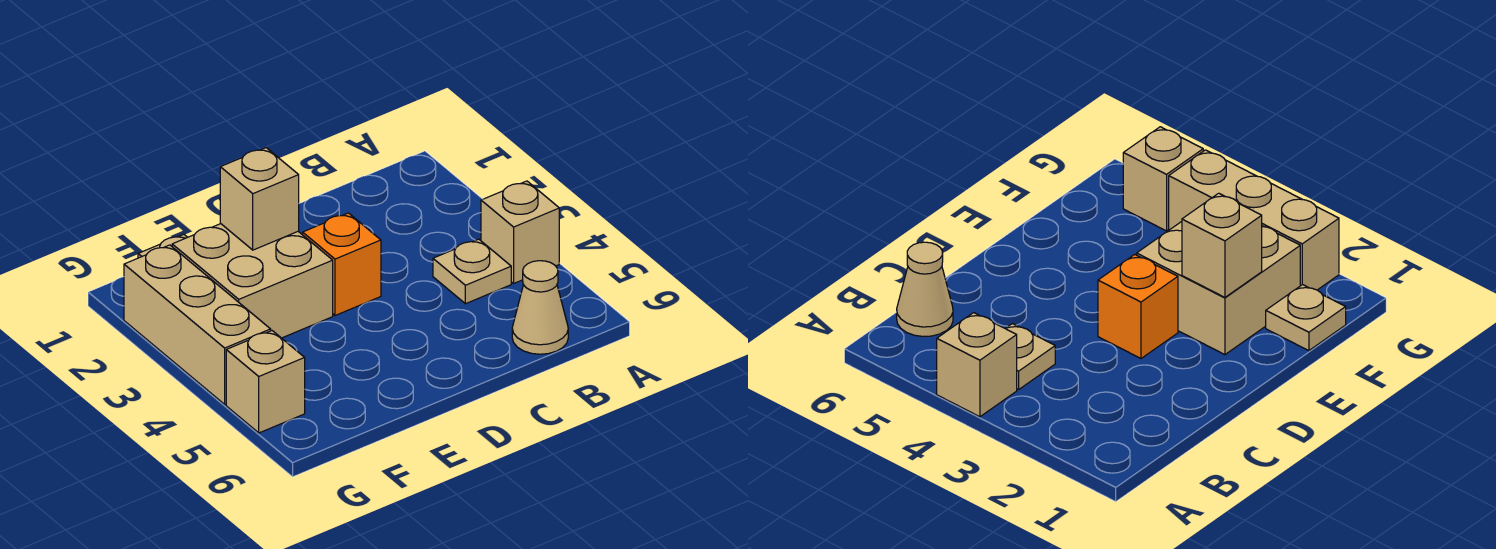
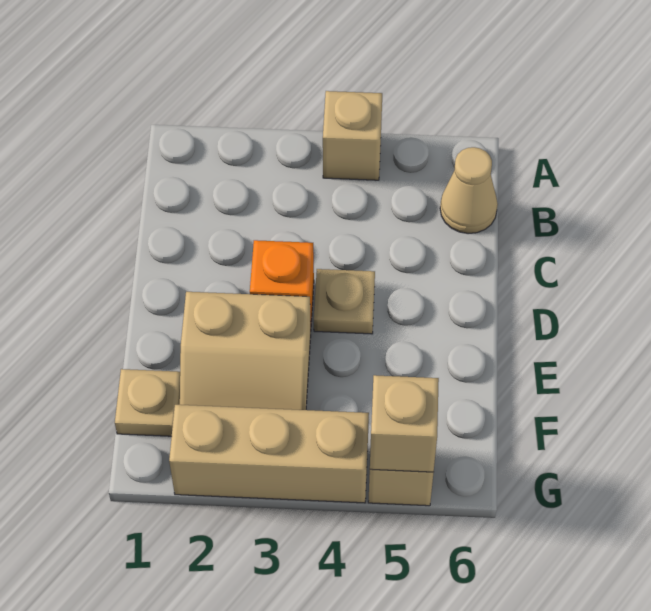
tan 1x1 plate [433,239,511,304] -> tan 1x1 plate moved to [314,269,375,334]
tan 2x2 brick [172,224,333,338] -> tan 2x2 slope [180,292,311,410]
tan 1x1 brick [220,148,299,250] -> tan 1x1 brick moved to [370,375,439,472]

